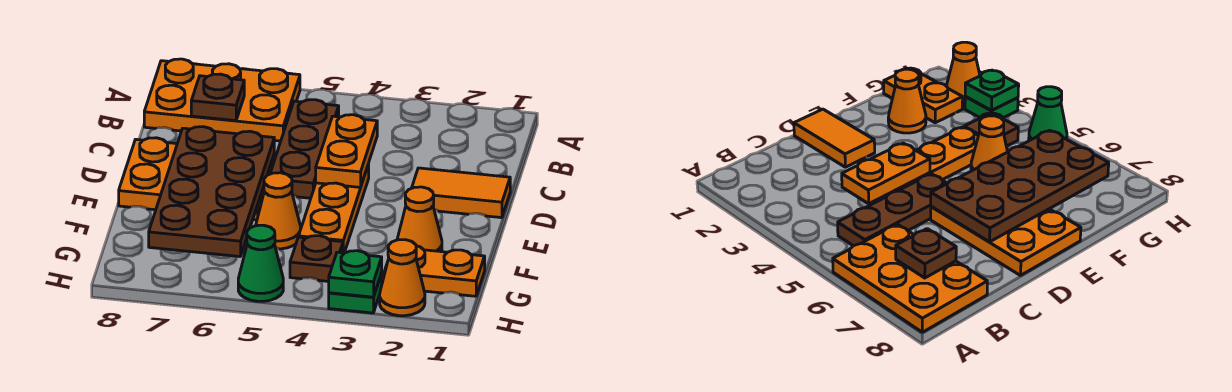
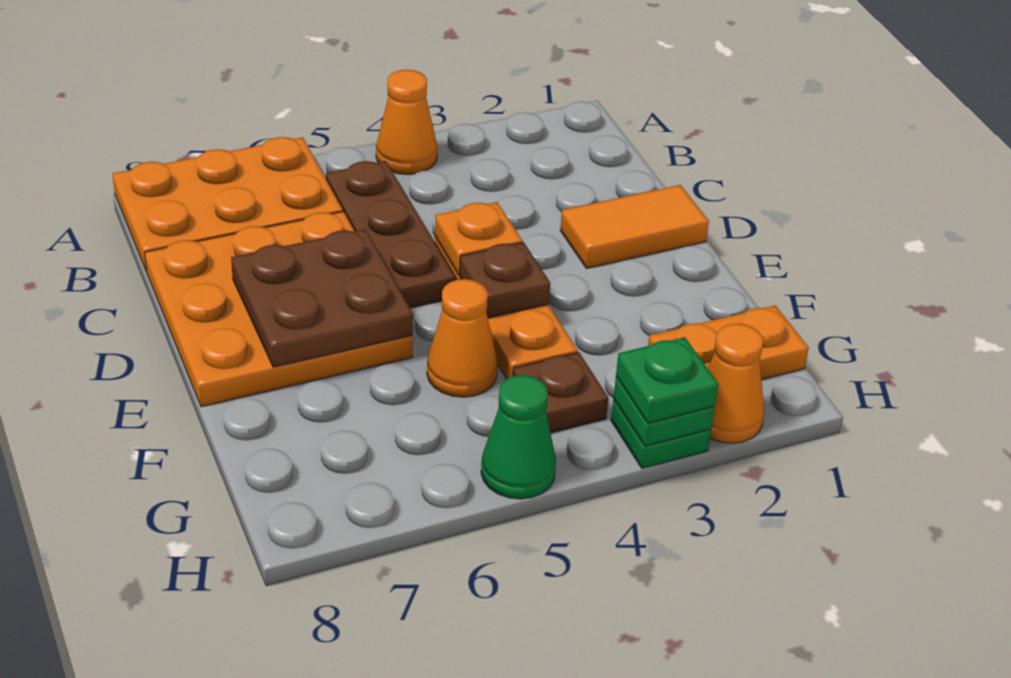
brown 1x1 plate [191,74,244,121] -> brown 1x1 plate moved to [460,242,550,318]
orange 1x2 plate [316,115,377,187] -> orange 1x1 plate [435,202,522,275]
orange 2x3 plate [119,138,274,220] -> orange 3x3 plate [145,212,413,407]
brown 2x4 plate [149,127,274,257] -> brown 2x2 plate [231,229,413,367]
orange 1x1 cone [397,187,442,252] -> orange 1x1 cone moved to [376,70,437,175]
none -> green 1x1 plate [616,337,718,423]

